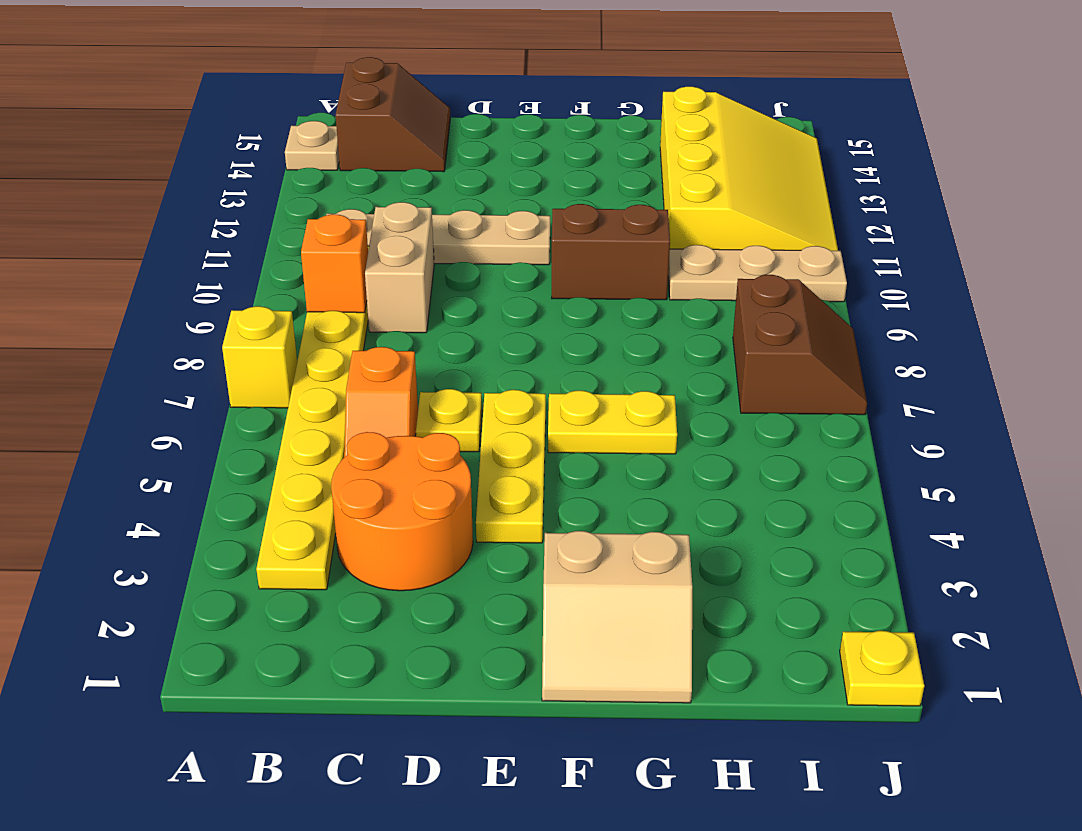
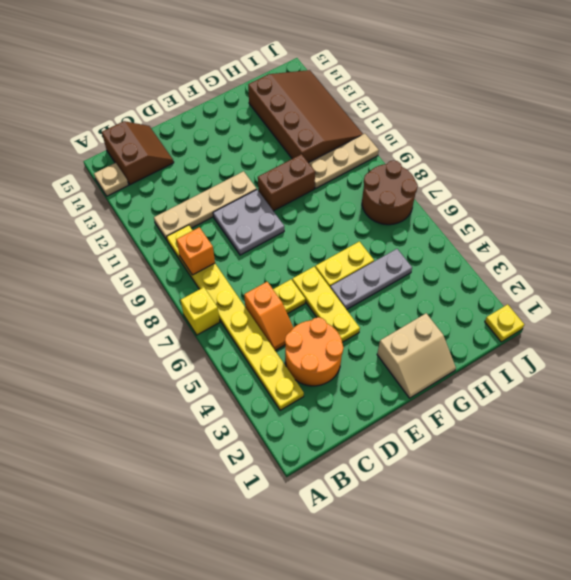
tan 1x2 brick [365,202,434,333] -> none
none -> grey 2x2 plate [213,190,284,255]
none -> grey 1x3 plate [330,249,412,310]
yellow 3x4 slope [660,87,838,251] -> brown 3x4 slope [248,70,363,163]
brown 2x2 slope [733,275,867,415] -> brown 2x2 round brick [362,160,418,225]

